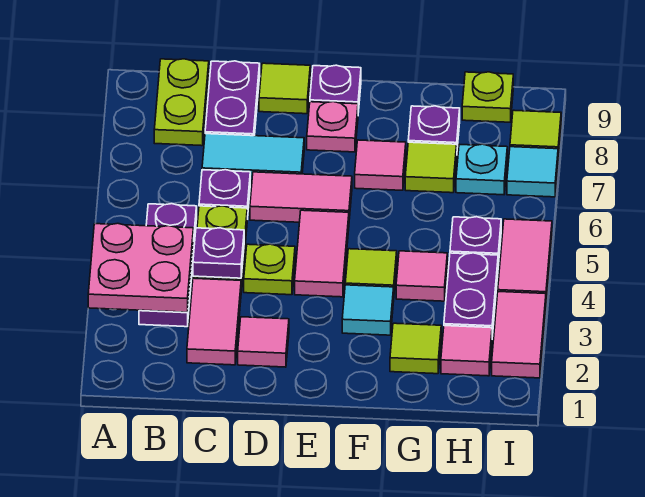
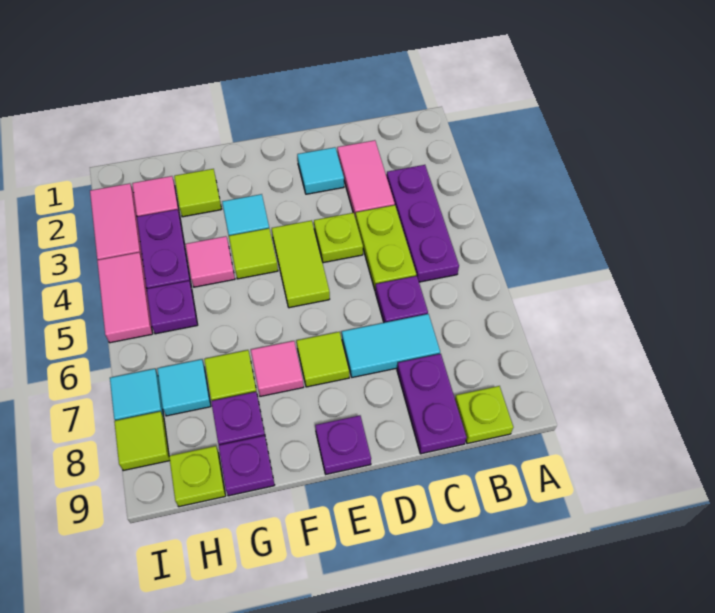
pink 2x2 plate [88,223,193,312] -> none
lime 1x2 plate [154,59,209,146] -> lime 1x1 plate [455,386,513,444]
purple 1x1 plate [193,228,244,278] -> purple 1x1 plate moved to [219,436,274,496]
pink 1x1 tile [238,317,289,367] -> cyan 1x1 tile [297,147,344,194]
pink 1x2 tile [250,172,352,222] -> none
lime 1x1 tile [259,63,310,114] -> lime 1x1 tile moved to [297,332,349,387]
pink 1x2 tile [295,210,349,297] -> lime 1x2 tile [272,220,330,308]
pink 1x1 plate [307,102,358,152] -> none
cyan 1x1 plate [456,144,507,195] -> cyan 1x1 tile [157,359,211,416]

